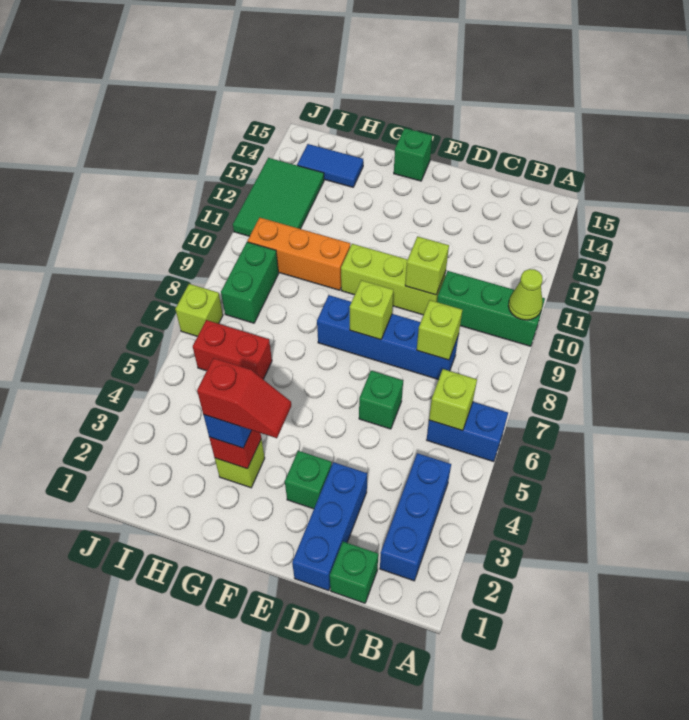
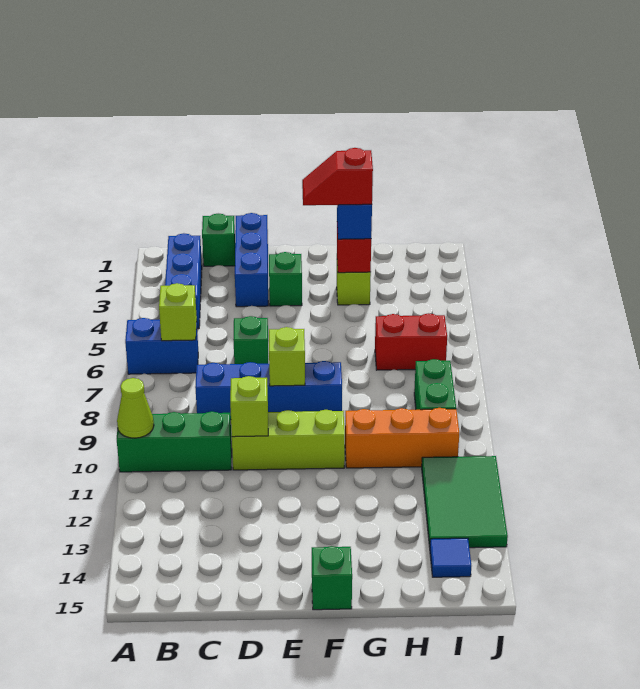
lime 1x1 brick [417,300,462,360] -> none
blue 1x2 tile [297,144,363,187] -> blue 1x1 tile [430,538,471,577]
lime 1x1 brick [175,284,223,336] -> none

